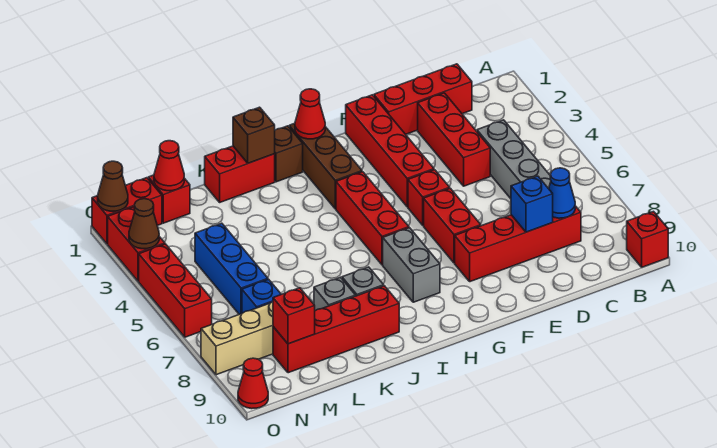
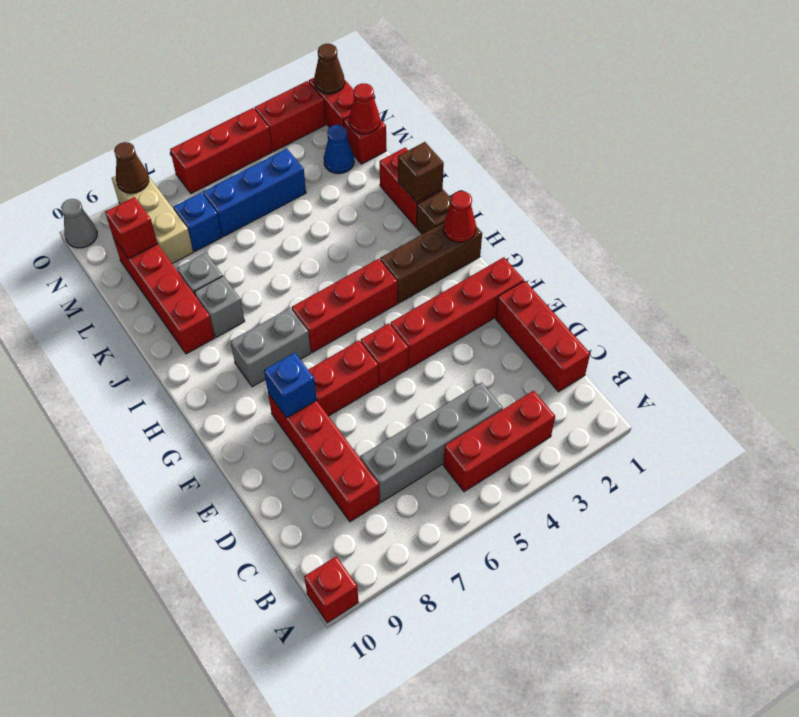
blue 1x1 cone [549,168,575,218] -> blue 1x1 cone moved to [324,125,354,174]
red 1x3 brick [418,93,490,186] -> red 1x3 brick moved to [443,391,555,492]
blue 1x1 brick [511,176,553,232] -> blue 1x1 brick moved to [264,352,317,418]
brown 1x1 cone [129,199,159,249] -> brown 1x1 cone moved to [114,142,149,193]
red 1x1 cone [238,358,268,409] -> grey 1x1 cone [61,199,97,248]

